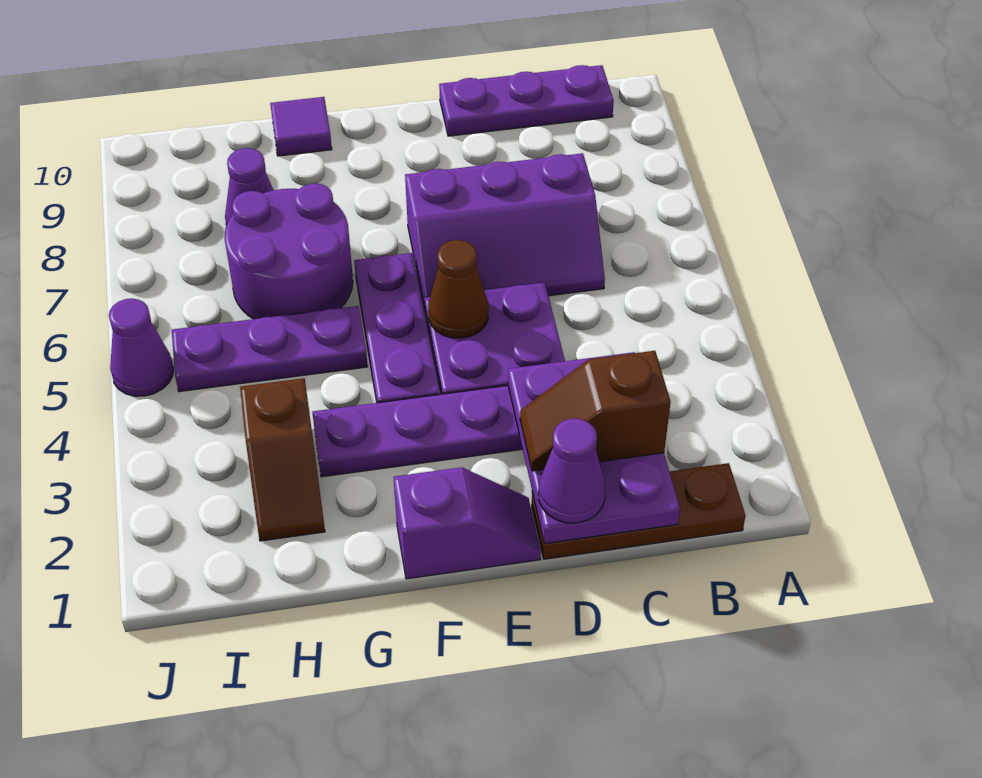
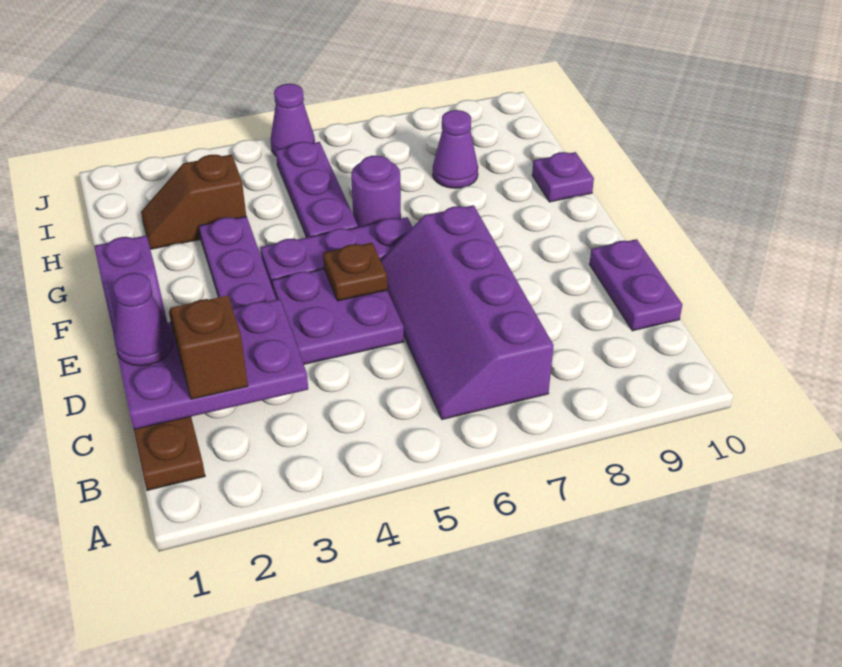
purple 1x3 plate [439,65,614,136] -> purple 1x2 plate [589,239,682,331]
purple 2x3 slope [405,153,605,311] -> purple 2x4 slope [381,205,554,420]
brown 1x1 cone [428,240,488,338] -> brown 1x1 plate [323,243,387,301]
purple 2x2 round brick [225,183,353,319] -> purple 1x1 round brick [351,155,401,227]
purple 1x1 tile [270,97,332,156] -> purple 1x1 plate [532,152,594,202]

